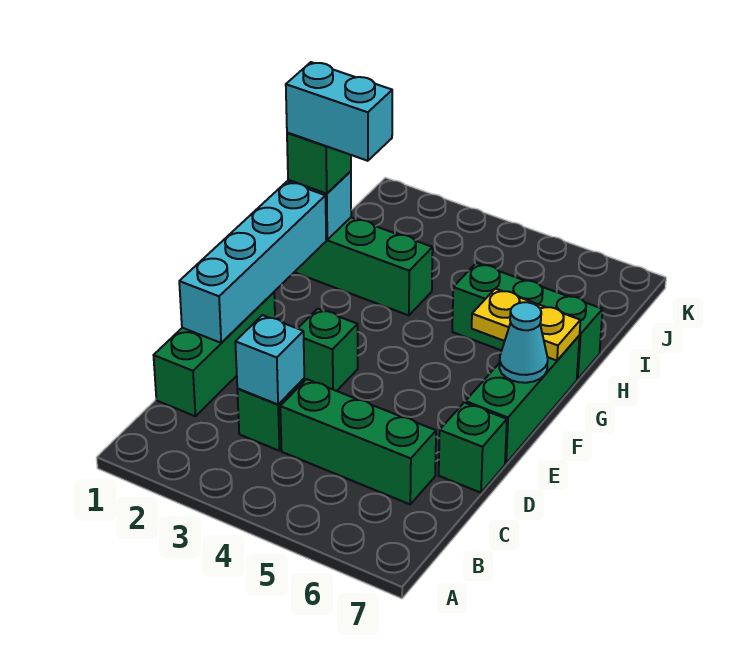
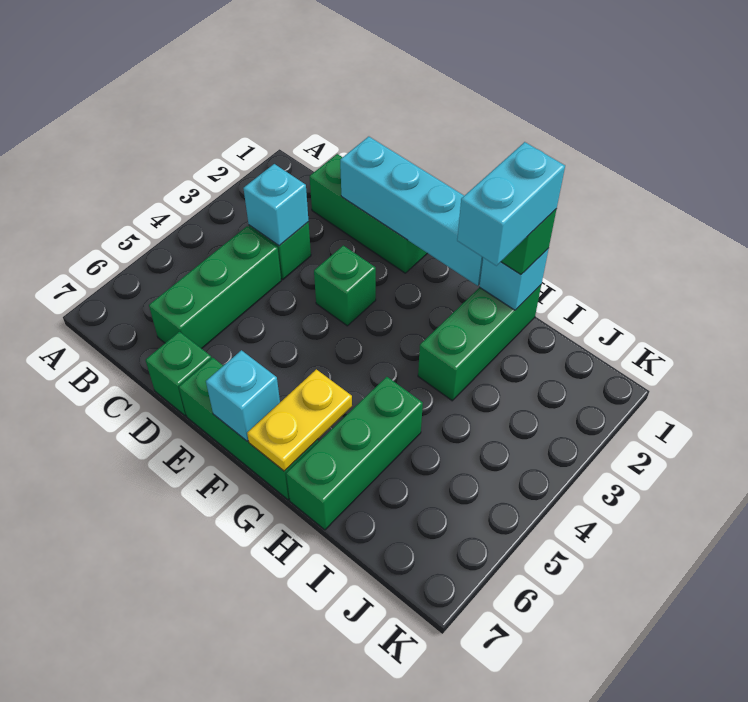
cyan 1x1 cone [499,302,548,383] -> cyan 1x1 brick [206,350,280,441]

